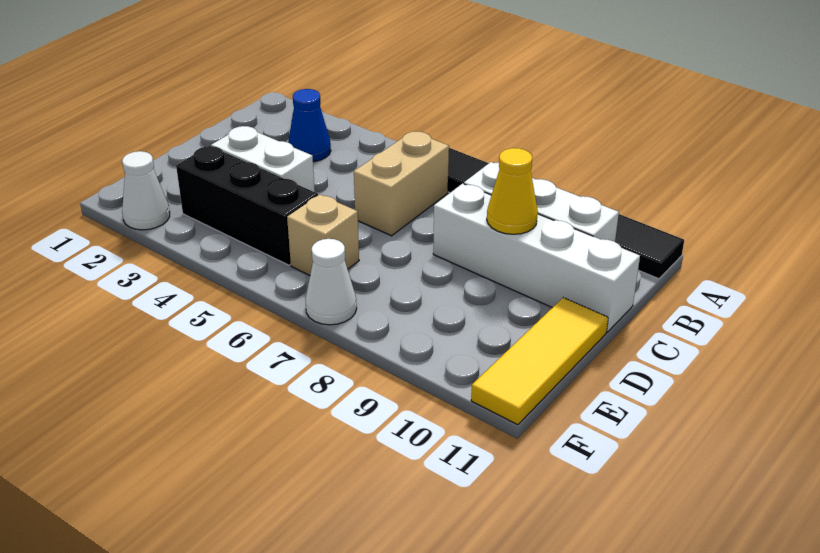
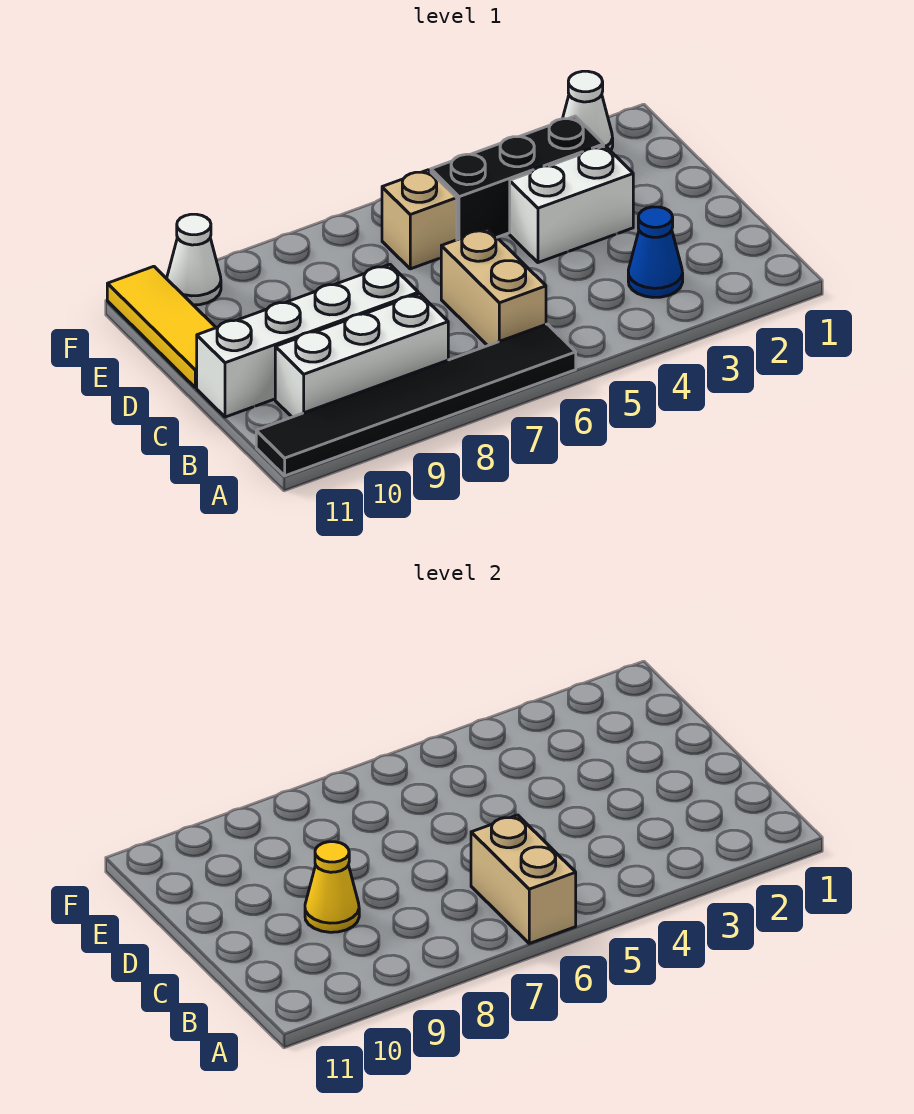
none -> tan 1x2 brick [471,815,576,943]
white 1x1 cone [305,239,357,325] -> white 1x1 cone moved to [167,214,221,305]

